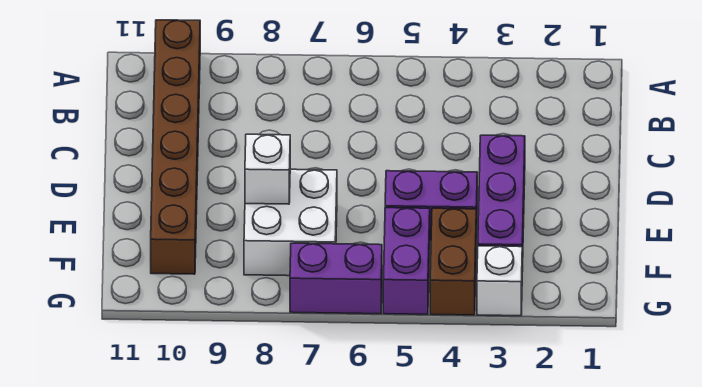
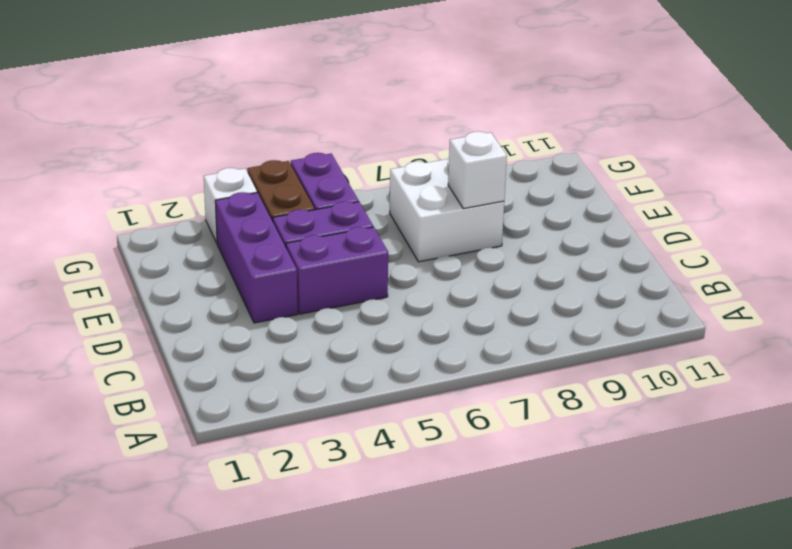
brown 1x6 brick [151,20,200,274] -> none
purple 1x2 brick [290,243,382,314] -> purple 1x2 brick moved to [286,227,388,314]

